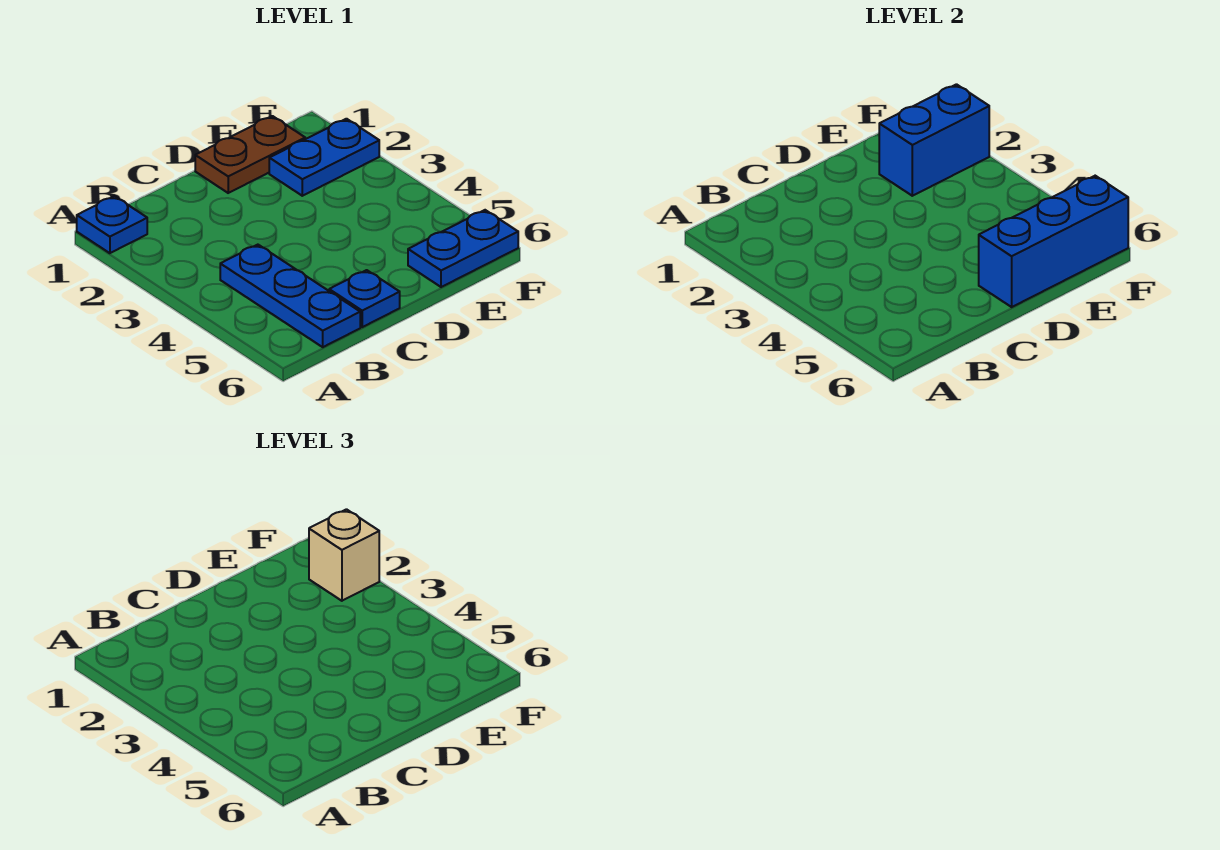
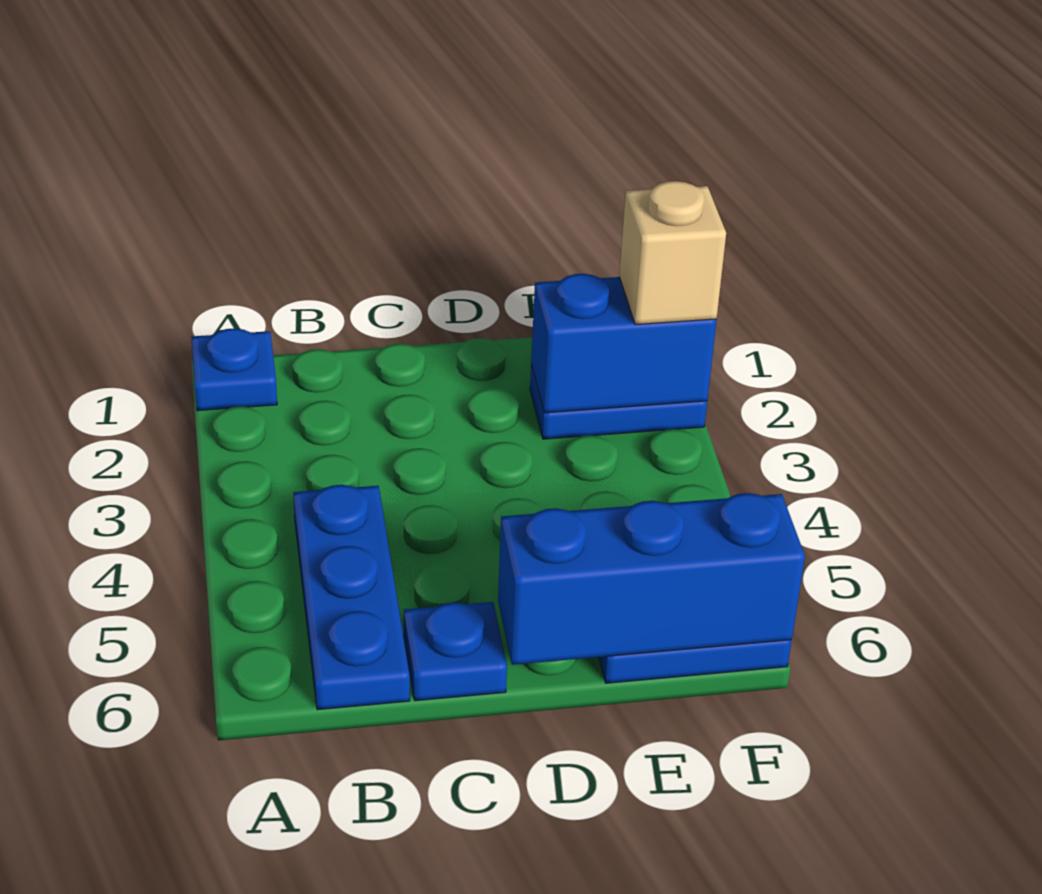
brown 1x2 plate [195,116,305,193] -> none

